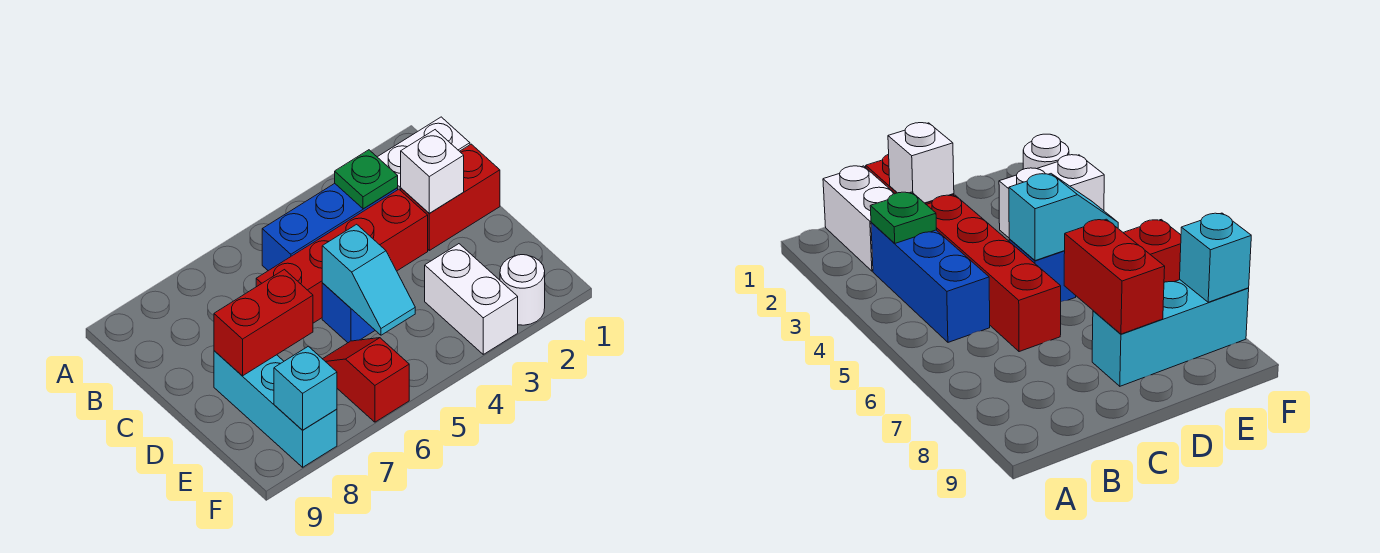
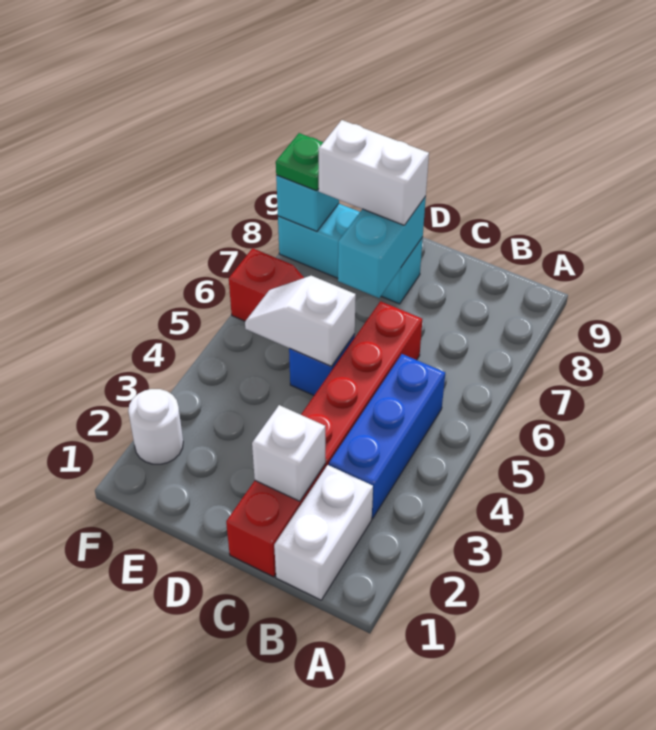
green 1x1 plate [335,150,398,209] -> green 1x1 plate moved to [276,133,323,191]
cyan 1x2 slope [322,224,415,335] -> white 1x2 slope [245,276,356,366]
red 1x2 brick [214,270,313,376] -> cyan 1x2 brick [338,197,426,298]
white 1x2 brick [425,244,518,354] -> white 1x2 brick moved to [318,120,429,225]

